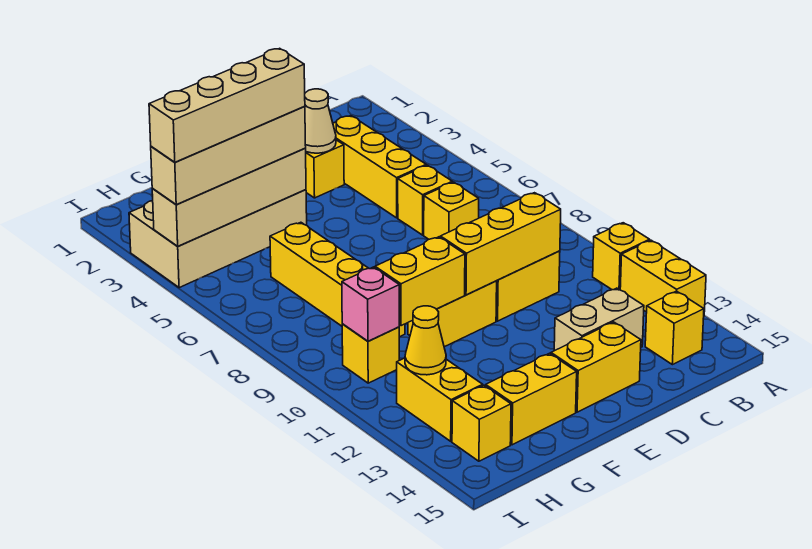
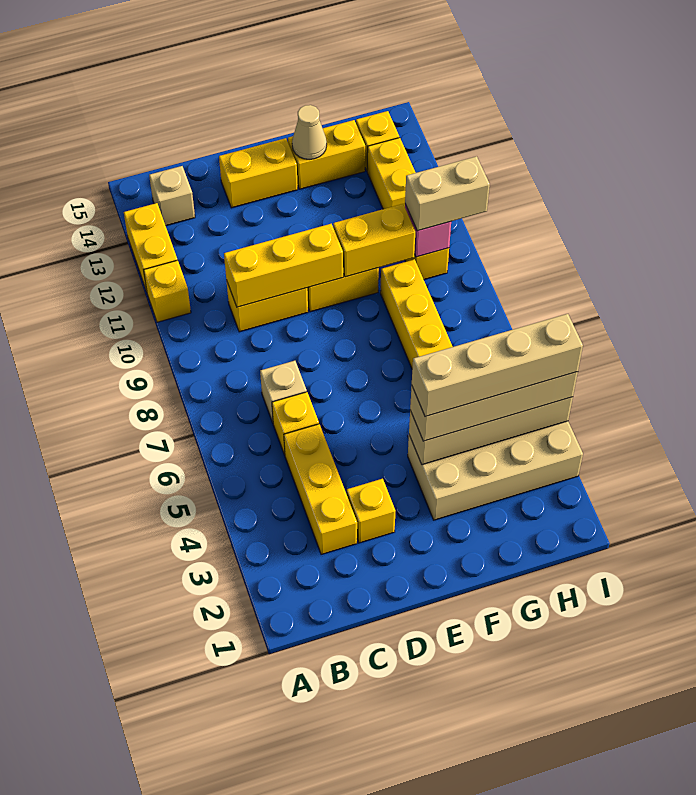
yellow 1x1 brick [645,291,704,365] -> tan 1x1 brick [149,166,195,226]
yellow 1x1 brick [424,182,479,239] -> tan 1x1 brick [260,361,307,423]
tan 1x2 brick [554,288,644,351] -> tan 1x2 brick moved to [405,156,490,231]
tan 1x1 cone [305,89,336,153] -> tan 1x1 cone moved to [292,105,327,159]
yellow 1x1 cone [405,306,446,375] -> none

